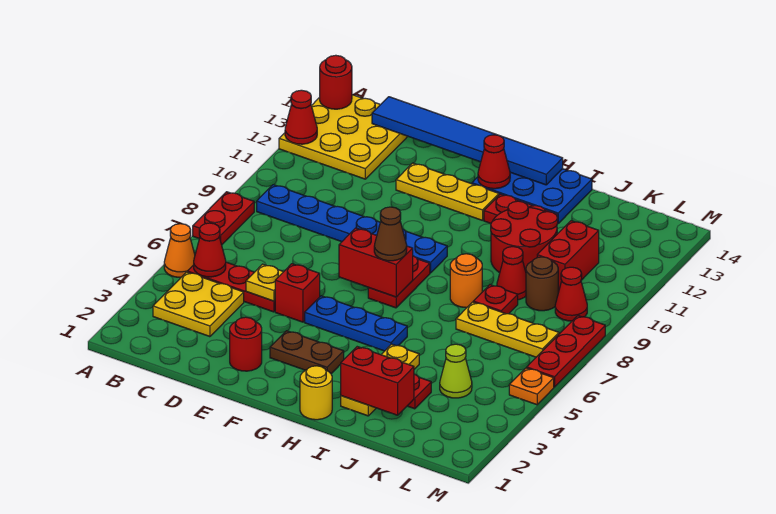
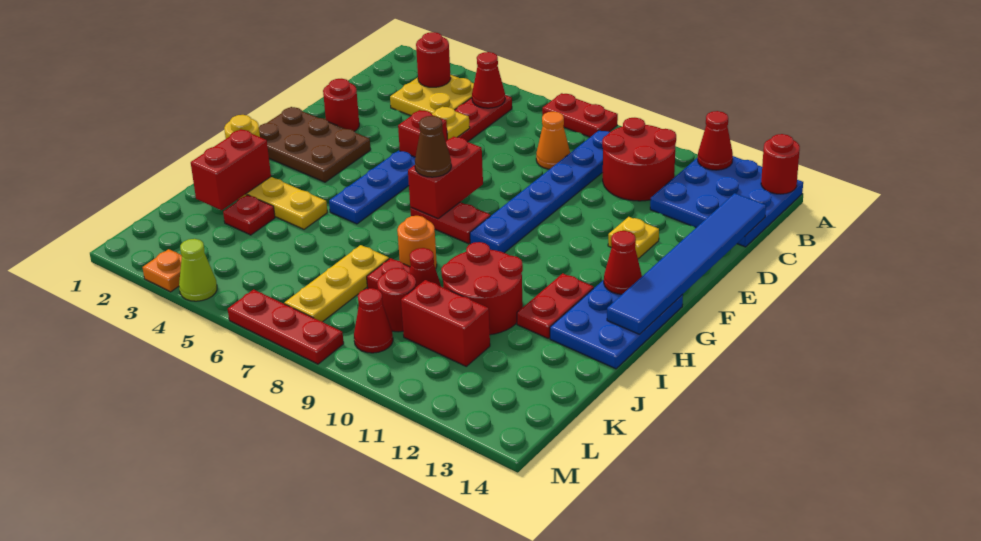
orange 1x1 cone [164,224,195,277] -> orange 1x1 cone moved to [536,112,570,169]
yellow 3x3 plate [279,95,408,179] -> blue 3x3 plate [650,156,803,247]
none -> red 1x1 round brick [416,32,451,87]
none -> red 2x2 round brick [602,118,676,201]
yellow 1x3 plate [396,163,499,221] -> yellow 1x1 plate [608,217,659,258]
brown 1x2 plate [270,331,344,374] -> brown 2x3 plate [259,107,371,182]
lime 1x1 cone [440,344,472,398] -> lime 1x1 cone moved to [179,239,217,301]
brown 1x1 round brick [526,257,558,311] -> red 1x1 round brick [377,268,416,332]
orange 1x1 plate [509,368,554,405] -> orange 1x1 plate moved to [142,249,182,292]

